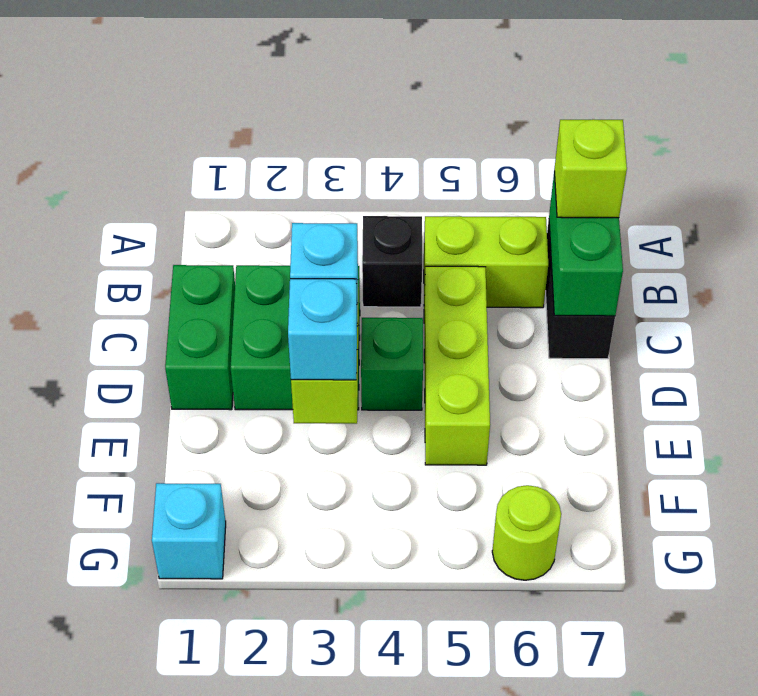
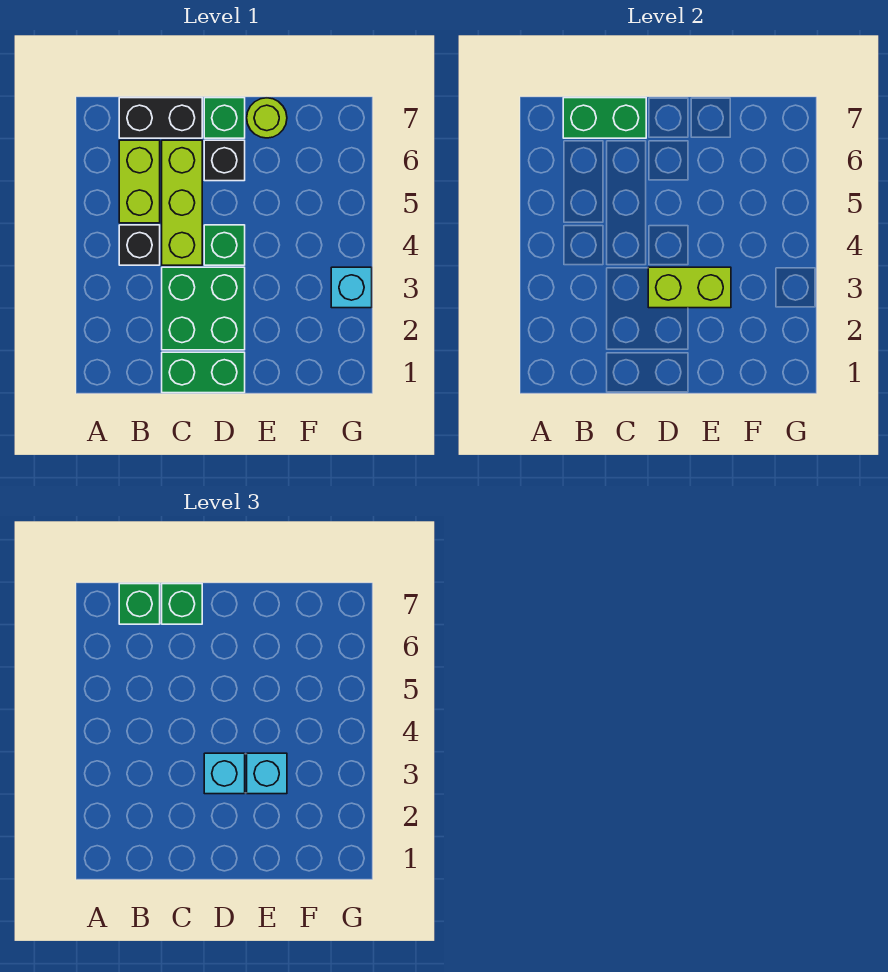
lime 1x1 brick [554,119,627,218] -> green 1x1 brick [119,584,160,624]
lime 1x3 brick [424,266,490,465] -> lime 1x3 brick turned to [162,140,202,265]
none -> green 1x1 brick [162,584,202,624]
none -> black 1x1 brick [204,140,245,181]
none -> green 1x1 brick [204,98,245,138]
cyan 1x1 brick [152,483,226,579] -> cyan 1x1 brick moved to [331,267,372,308]
lime 1x1 round brick [492,485,561,580] -> lime 1x1 round brick moved to [247,98,287,138]

